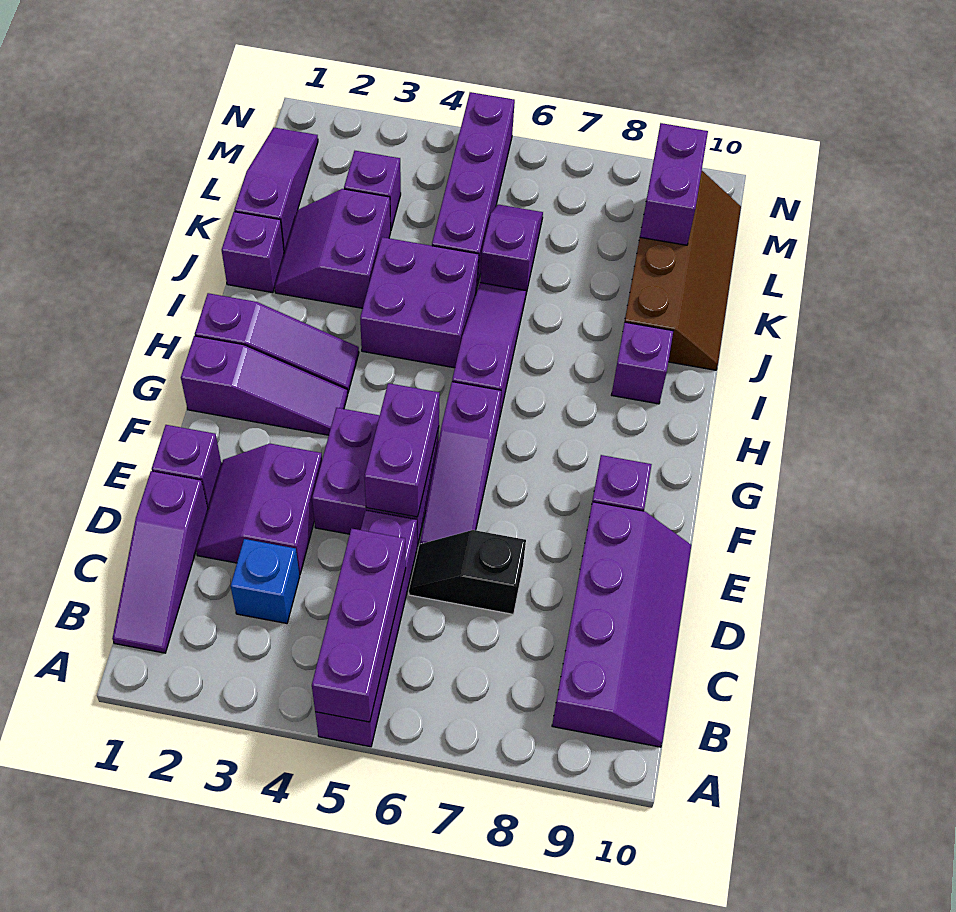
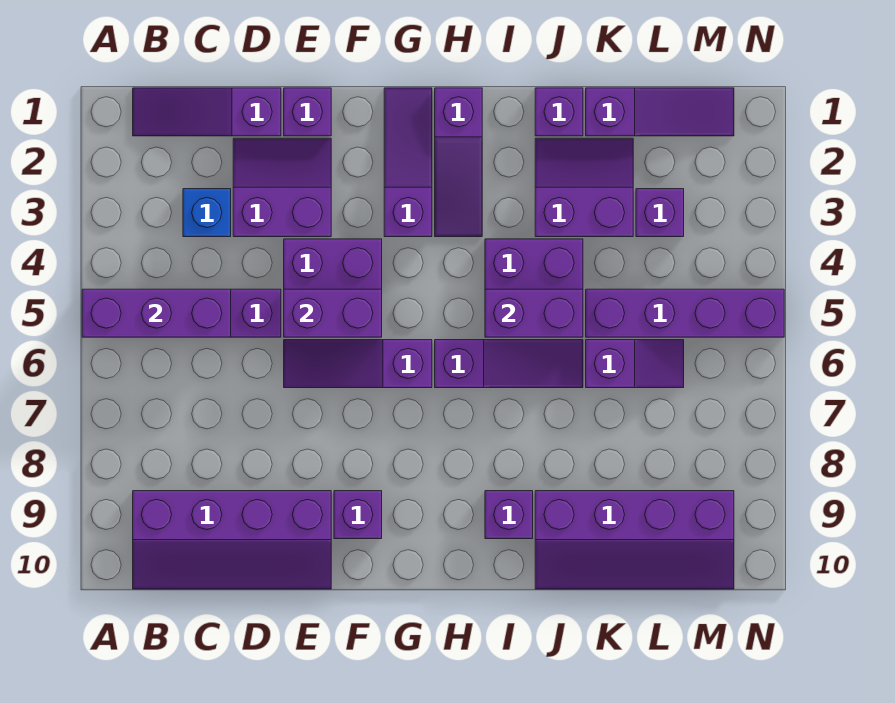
black 1x2 slope [409,530,526,614] -> none
purple 1x3 slope [181,336,348,435] -> purple 1x3 slope turned to [384,88,432,237]
brown 2x4 slope [625,171,741,370] -> purple 2x4 slope [535,491,734,589]
purple 1x2 brick [640,123,708,245] -> purple 1x2 brick moved to [485,289,583,337]

